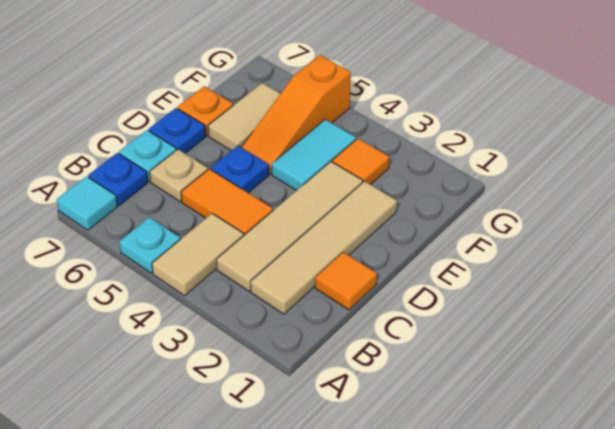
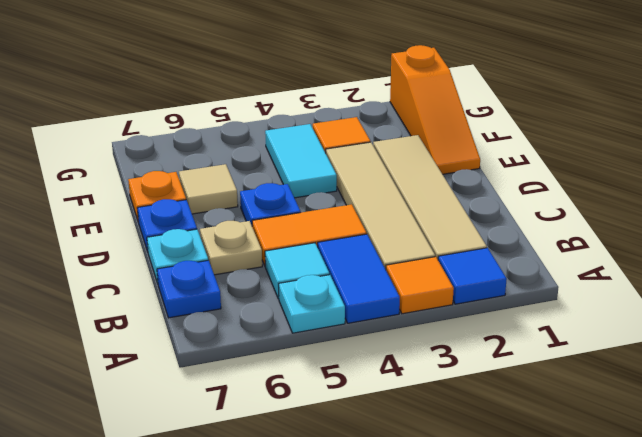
none -> blue 1x1 tile [438,248,507,304]
tan 1x2 tile [152,213,244,296] -> blue 1x2 tile [318,234,400,323]
cyan 1x1 tile [57,176,117,230] -> cyan 1x1 tile moved to [265,243,329,299]
orange 1x1 tile [315,252,377,310] -> orange 1x1 tile moved to [386,257,454,314]
orange 1x3 slope [241,55,351,174] -> orange 1x3 slope moved to [390,45,480,174]
tan 1x2 tile [208,83,281,151] -> tan 1x1 tile [179,164,238,214]

